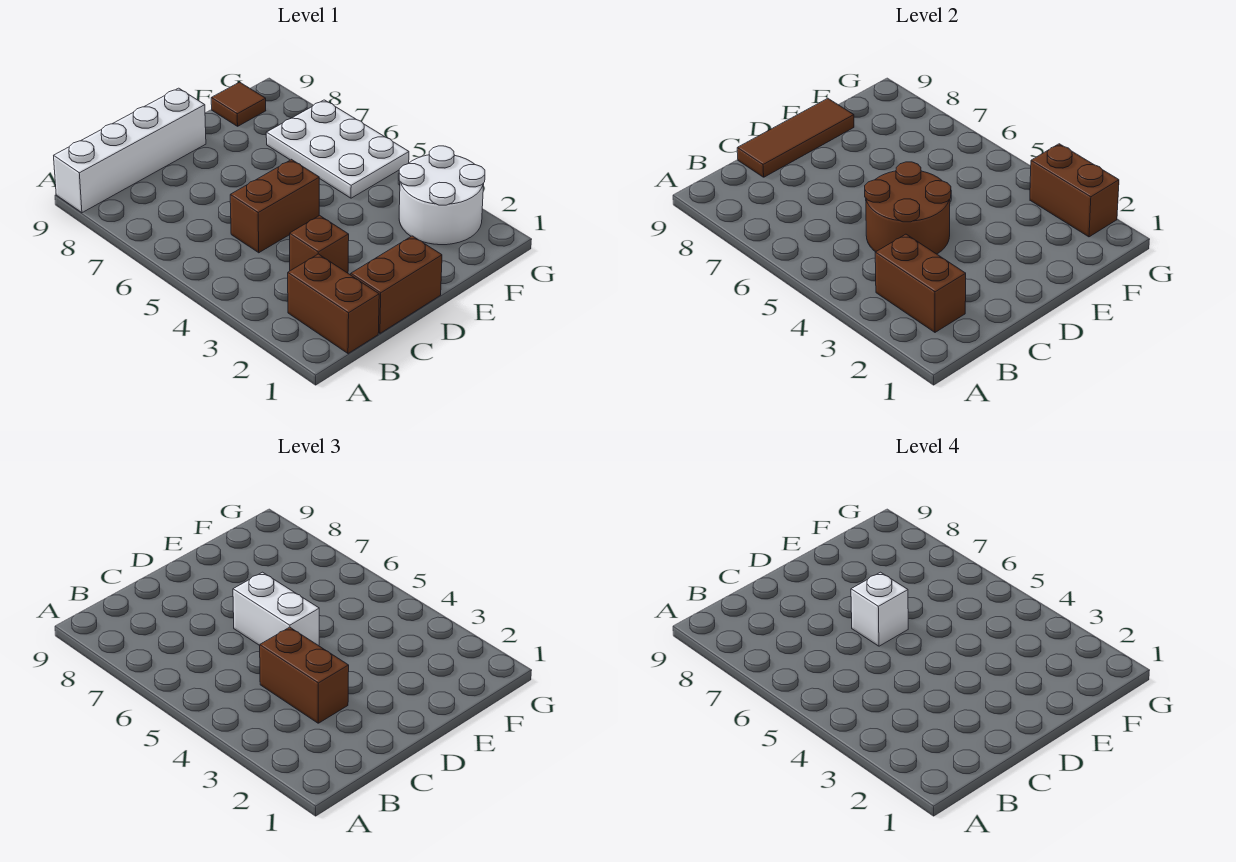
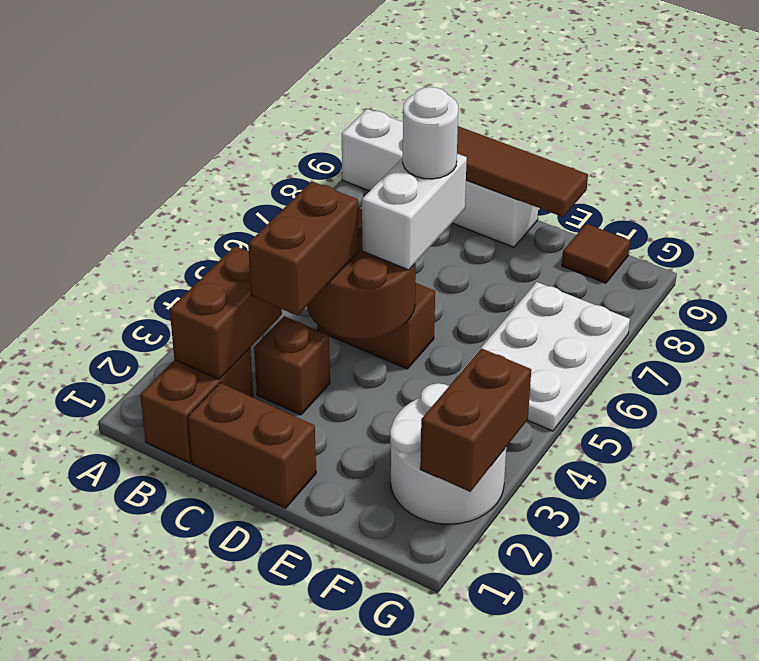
white 1x1 brick [851,572,908,646] -> white 1x1 round brick [403,87,458,179]

